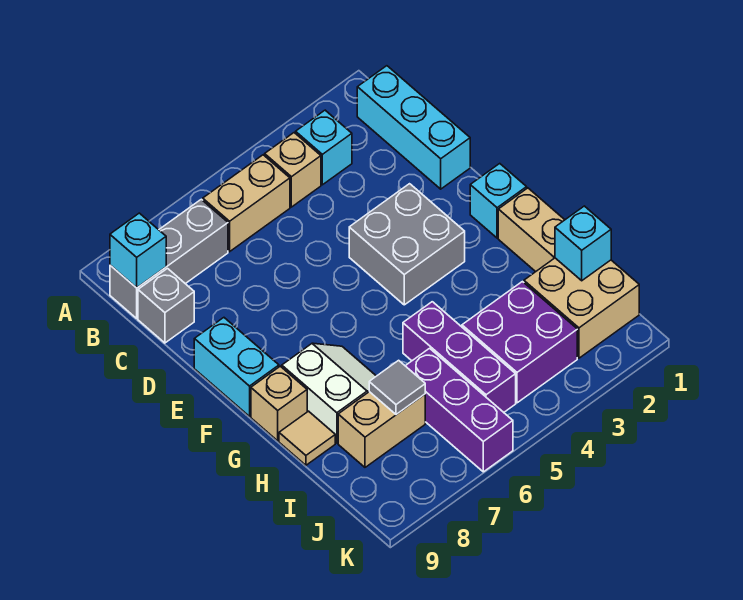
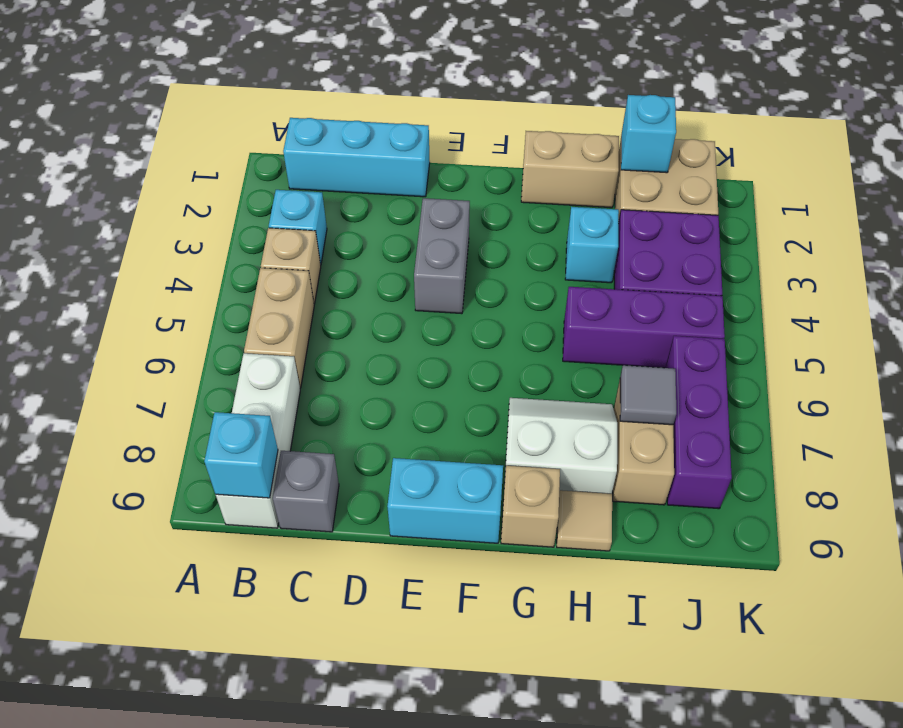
grey 1x3 brick [110,199,228,318] -> white 1x3 brick [216,353,300,528]
grey 2x2 brick [349,184,465,305] -> grey 1x2 brick [414,198,470,314]
cyan 1x1 brick [470,164,527,238] -> cyan 1x1 brick moved to [565,207,619,283]
purple 1x3 brick [406,348,513,472] -> purple 1x3 brick turned to [666,336,732,509]

